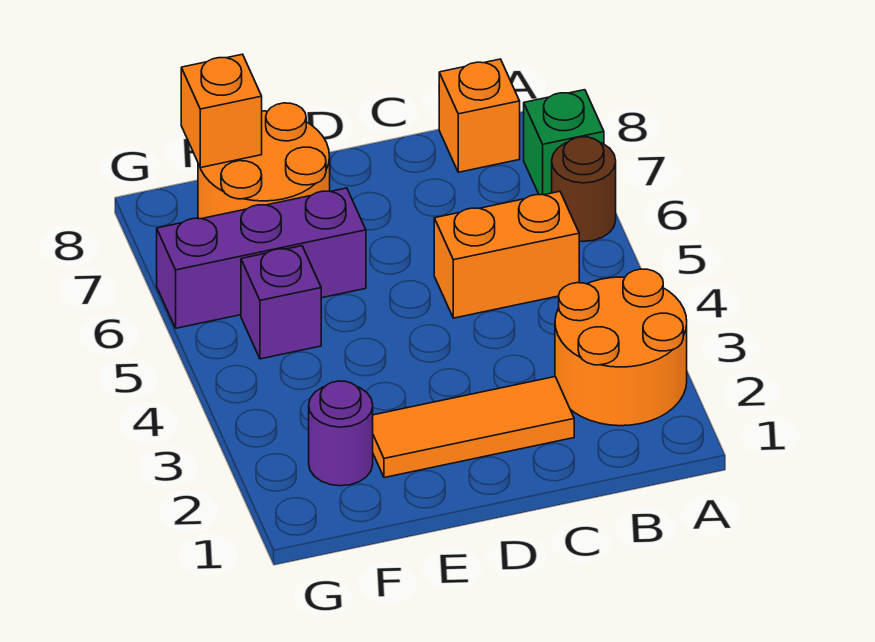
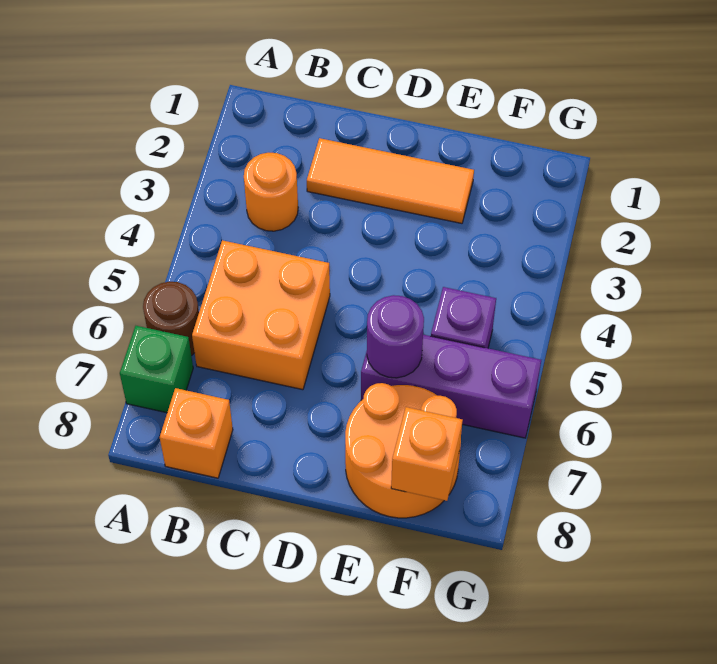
orange 2x2 round brick [555,269,687,426] -> orange 1x1 round brick [244,153,298,231]
orange 1x2 brick [434,191,579,318] -> orange 2x2 brick [192,240,330,390]
purple 1x1 round brick [309,381,373,486] -> purple 1x1 round brick moved to [367,295,424,378]

